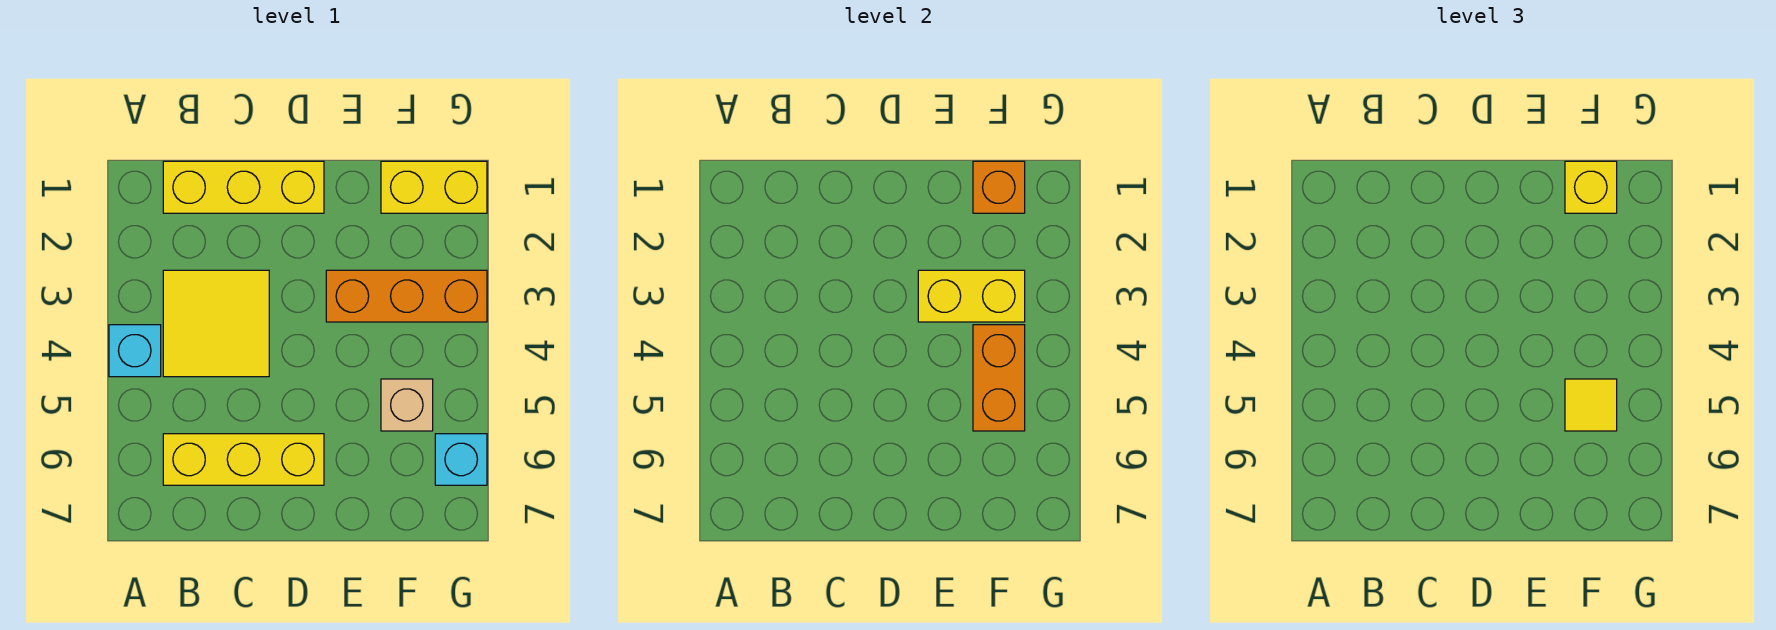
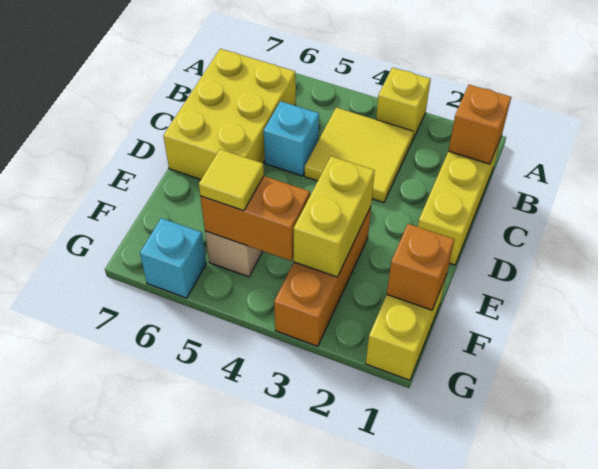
cyan 1x1 brick [109,325,161,377] -> cyan 1x1 brick moved to [264,101,319,176]
none -> orange 1x1 brick [448,85,511,164]
yellow 1x3 brick [163,434,324,485] -> yellow 2x3 brick [163,49,296,179]
yellow 1x1 brick [1565,161,1617,213] -> yellow 1x1 brick moved to [376,67,431,140]

